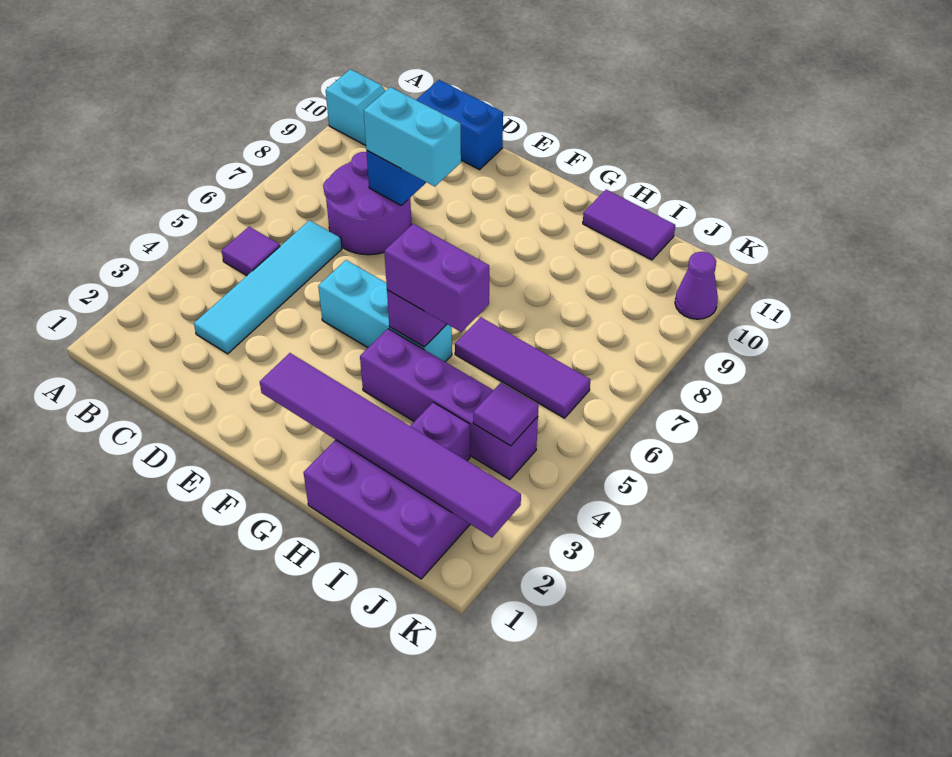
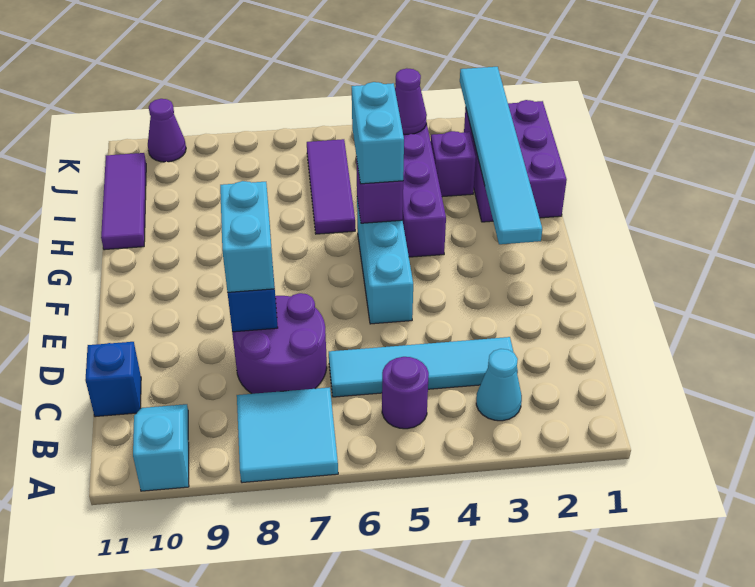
none -> cyan 2x2 tile [237,387,338,483]
none -> cyan 1x1 cone [476,349,522,421]
purple 1x1 tile [222,227,280,276] -> purple 1x1 round brick [382,357,429,429]
blue 1x2 brick [417,80,503,170] -> blue 1x1 brick [85,342,141,417]
purple 1x6 tile [260,353,521,538] -> cyan 1x6 tile [460,67,542,244]
purple 1x2 brick [384,224,489,332] -> cyan 1x2 brick [352,82,404,184]
purple 1x2 tile [583,190,675,260] -> purple 1x3 tile [101,153,146,250]
purple 1x1 tile [473,383,539,446] -> purple 1x1 cone [395,68,427,134]

